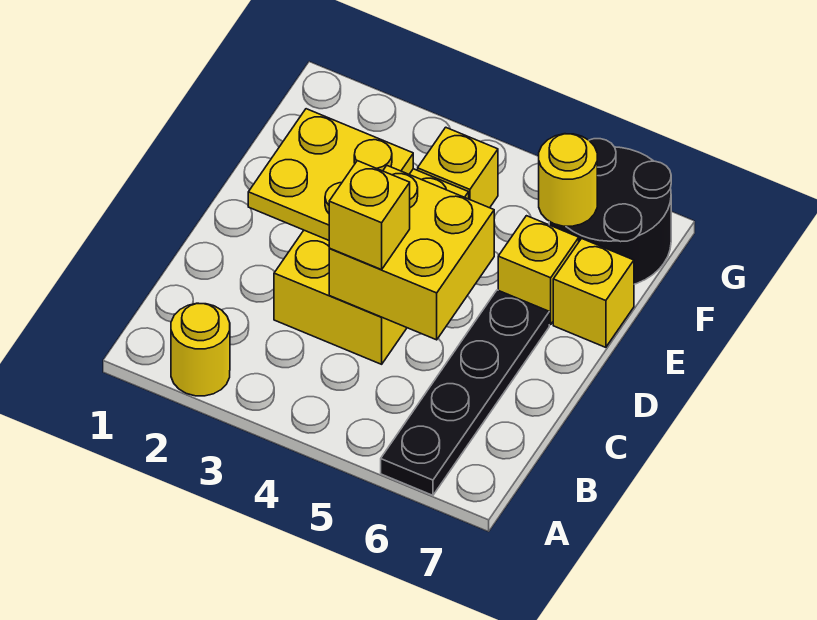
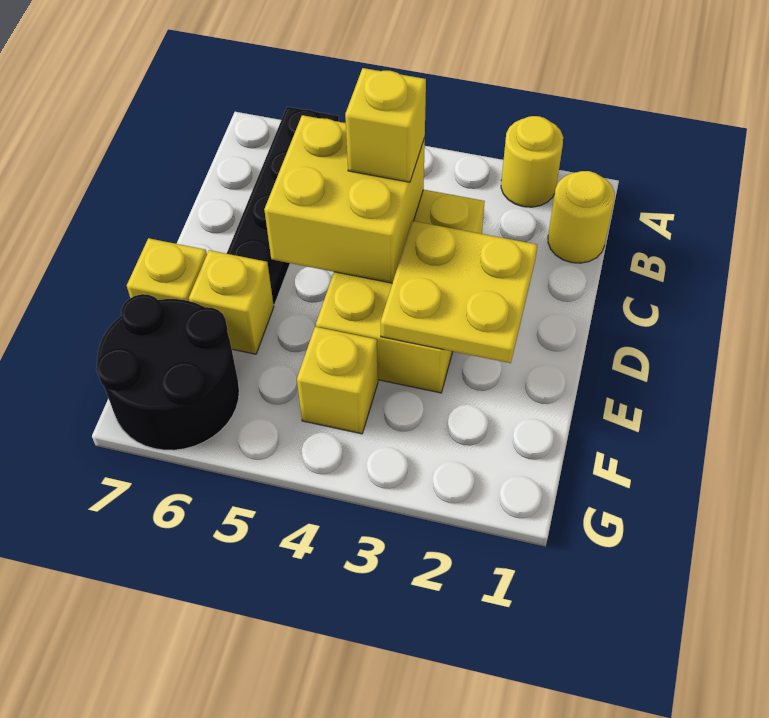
yellow 1x1 round brick [539,134,597,226] -> yellow 1x1 round brick moved to [548,171,615,263]

